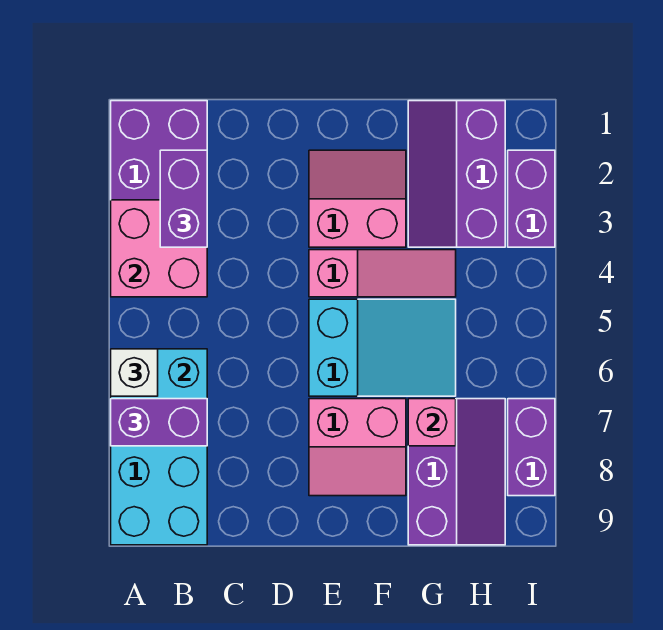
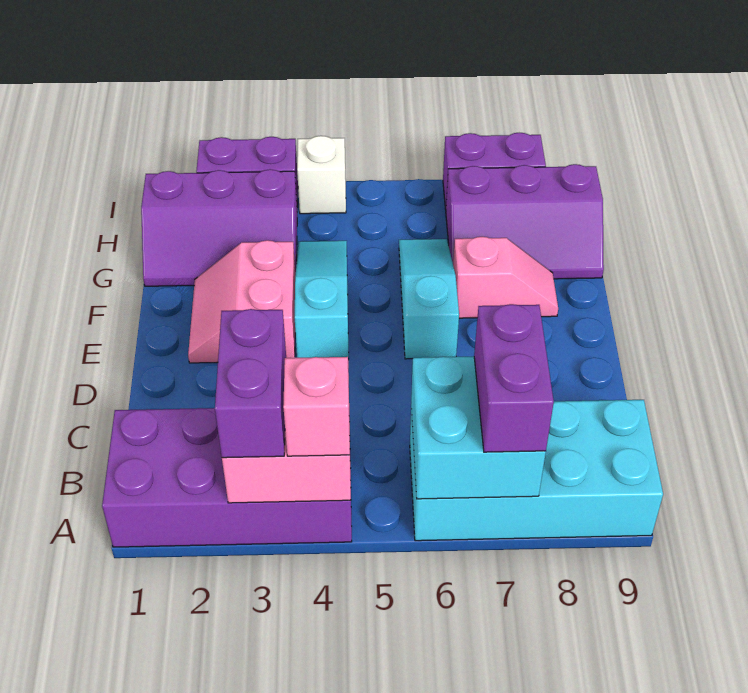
white 1x1 brick [111,349,158,396] -> white 1x1 brick moved to [297,136,346,214]
purple 1x2 brick [160,150,207,247] -> purple 1x2 brick turned to [215,309,286,458]
pink 1x3 slope [309,250,456,297] -> cyan 1x3 slope [295,241,349,360]
cyan 2x3 slope [309,299,456,396] -> cyan 1x3 slope [399,239,459,359]
pink 2x2 slope [309,399,406,496] -> pink 1x2 slope [453,237,558,318]
purple 2x3 slope [408,399,505,545] -> purple 2x3 slope turned to [446,164,604,279]
pink 1x1 brick [408,399,456,446] -> pink 1x1 brick moved to [283,357,350,456]

